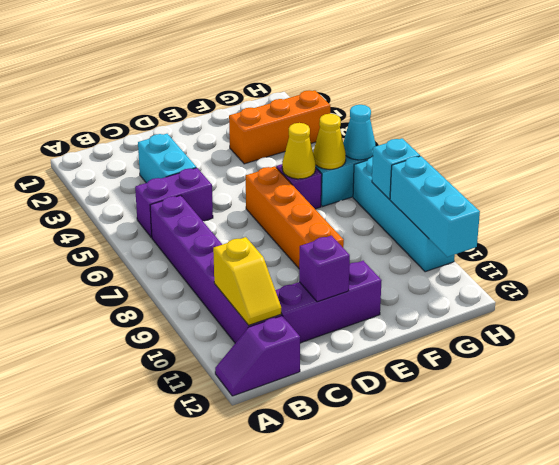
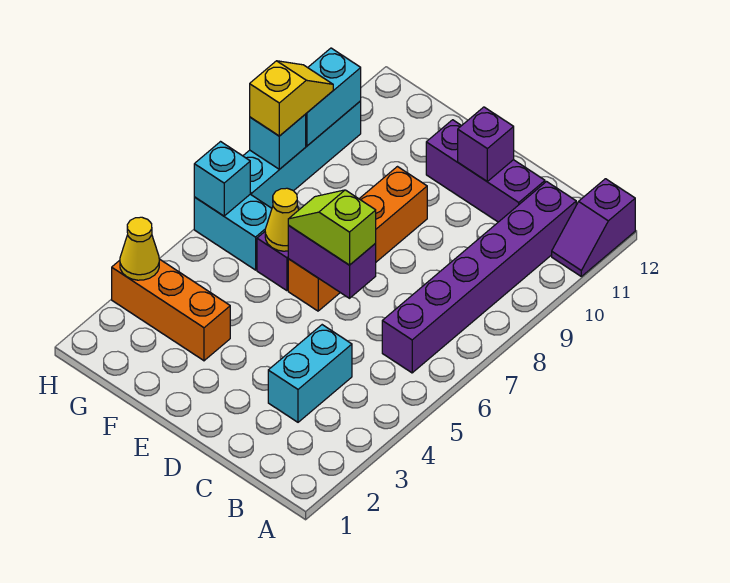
purple 1x2 slope [215,316,300,396] -> purple 1x2 slope turned to [552,179,635,276]
purple 1x2 brick [135,168,213,238] -> purple 1x2 brick moved to [288,226,376,298]
yellow 1x2 slope [213,237,281,325] -> yellow 1x2 slope moved to [250,61,333,136]
none -> lime 1x2 slope [288,190,376,265]
yellow 1x1 cone [313,114,346,169] -> yellow 1x1 cone moved to [120,217,159,280]
cyan 1x1 cone [343,105,376,160] -> cyan 1x1 brick [194,142,250,216]
cyan 1x3 brick [390,156,480,257] -> cyan 1x2 brick [305,48,361,146]

